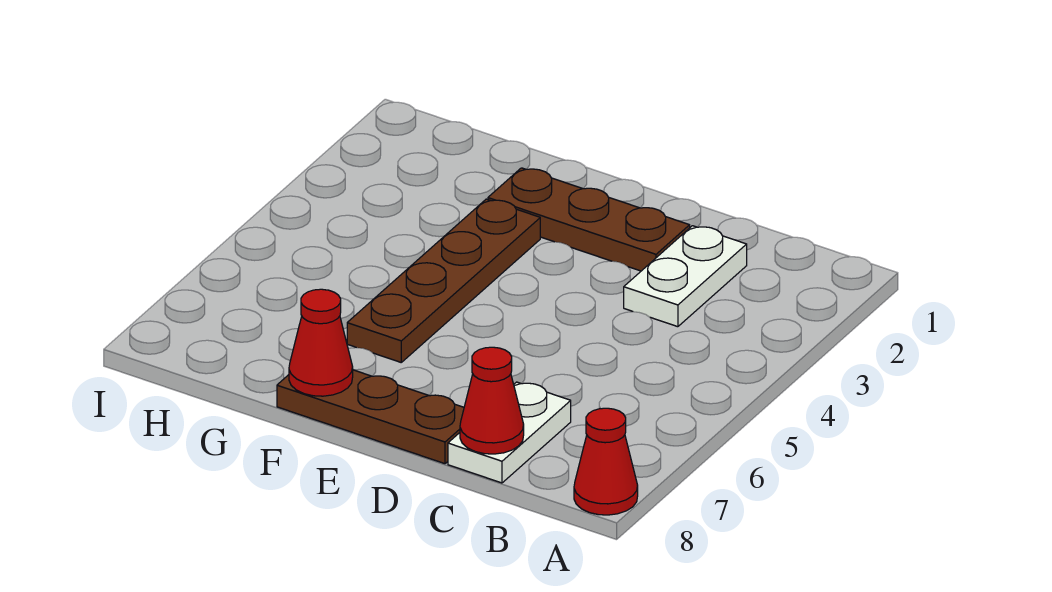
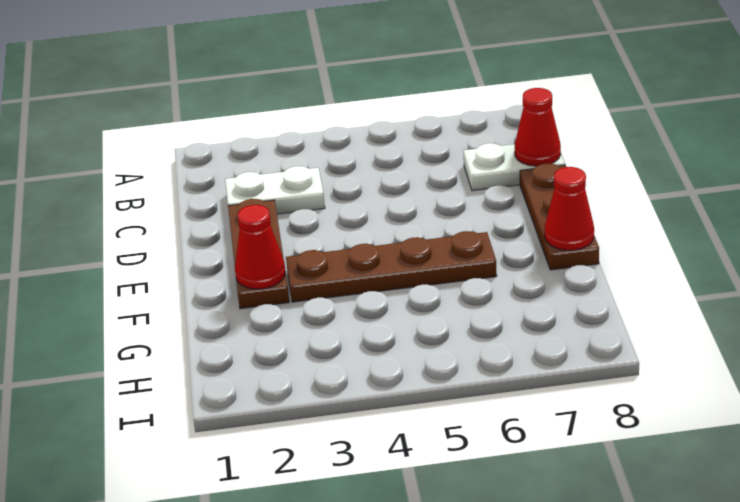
red 1x1 cone [574,408,638,515] -> red 1x1 cone moved to [235,205,285,289]

